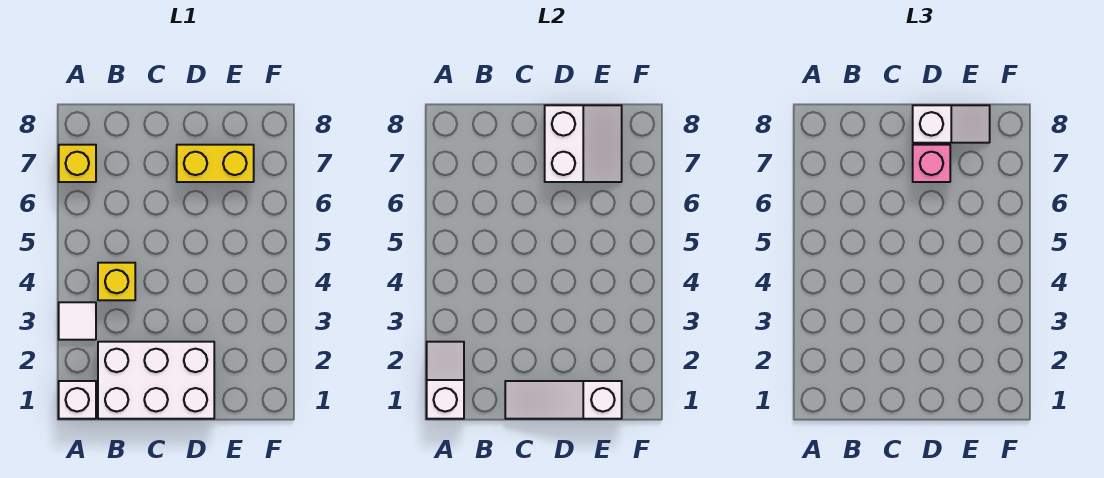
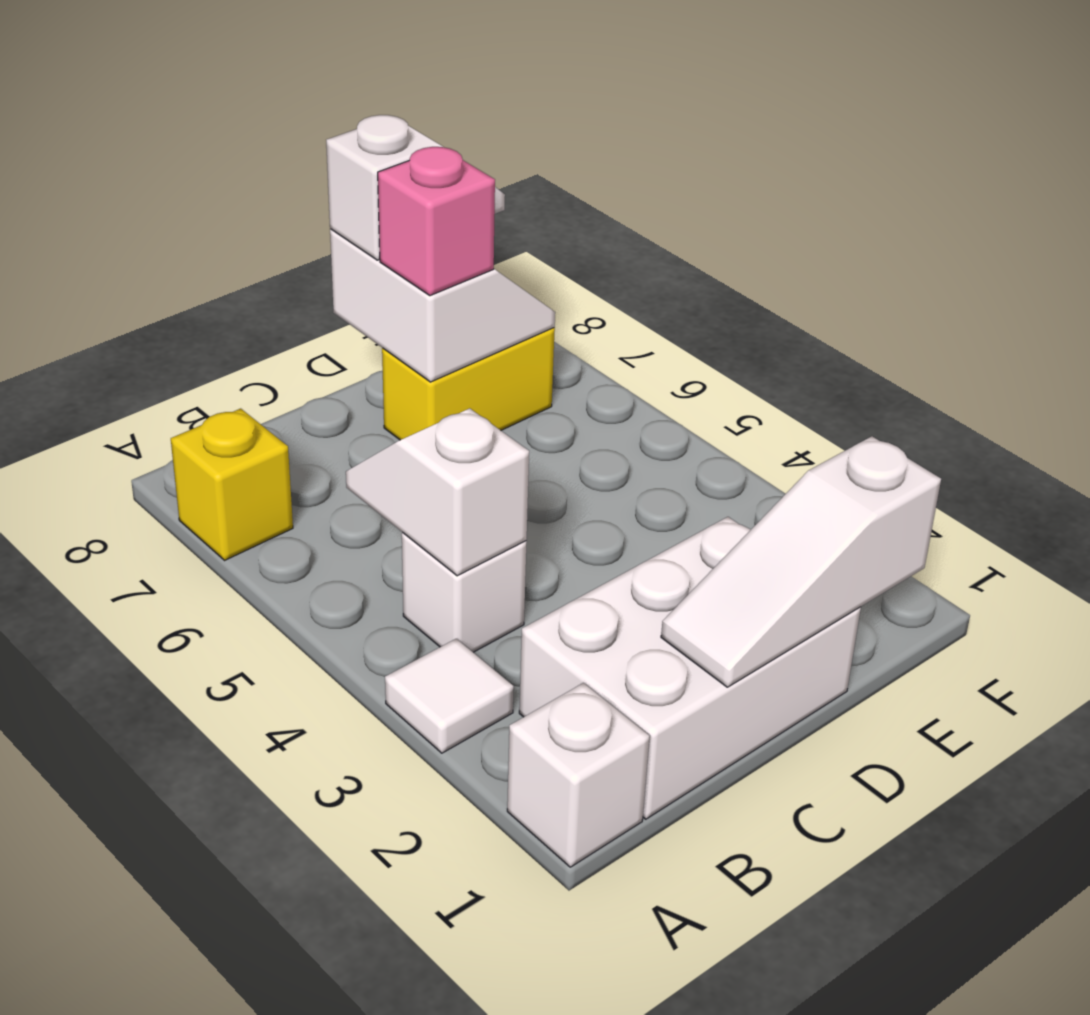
white 1x2 slope [427,342,464,419] -> white 1x2 slope moved to [346,408,529,576]
yellow 1x1 brick [98,263,135,300] -> white 1x1 brick [402,532,527,652]

